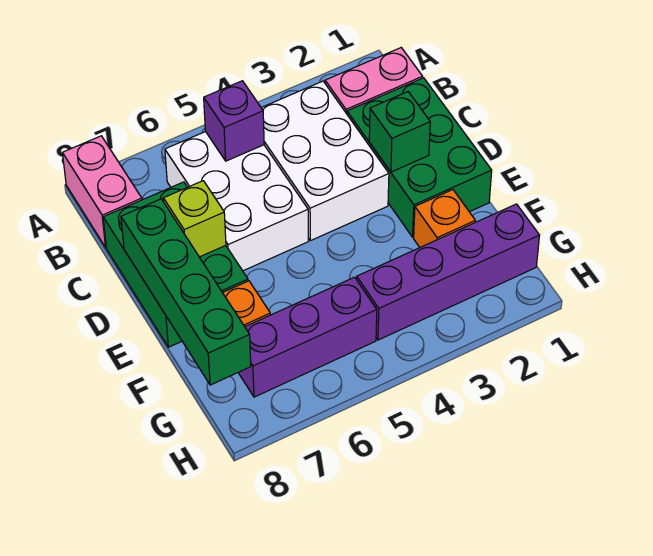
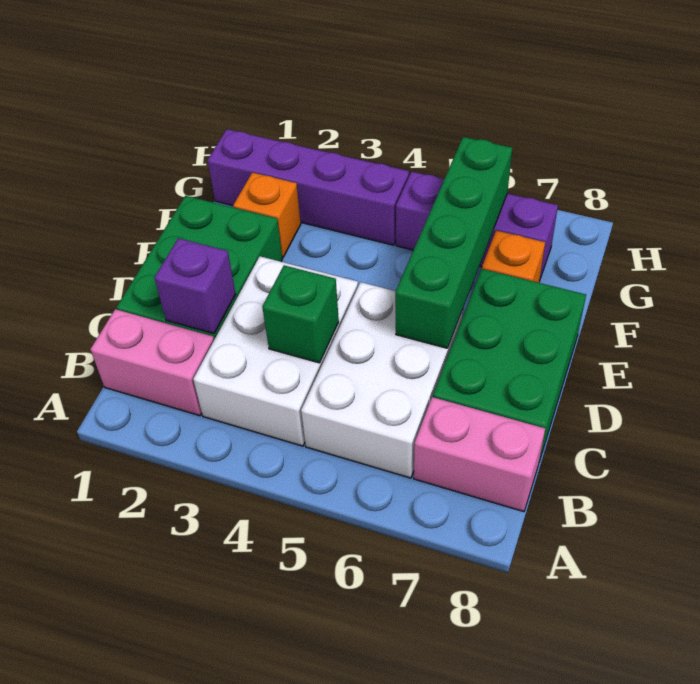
pink 1x2 brick [63,136,142,247] -> pink 1x2 brick turned to [414,397,545,512]
purple 1x1 brick [204,81,264,161] -> purple 1x1 brick moved to [155,238,236,334]
green 1x1 brick [369,92,430,172] -> green 1x1 brick moved to [262,265,339,363]
lime 1x1 brick [163,181,226,257] -> none
green 1x4 brick [121,199,251,385] -> green 1x4 brick moved to [395,137,512,348]

